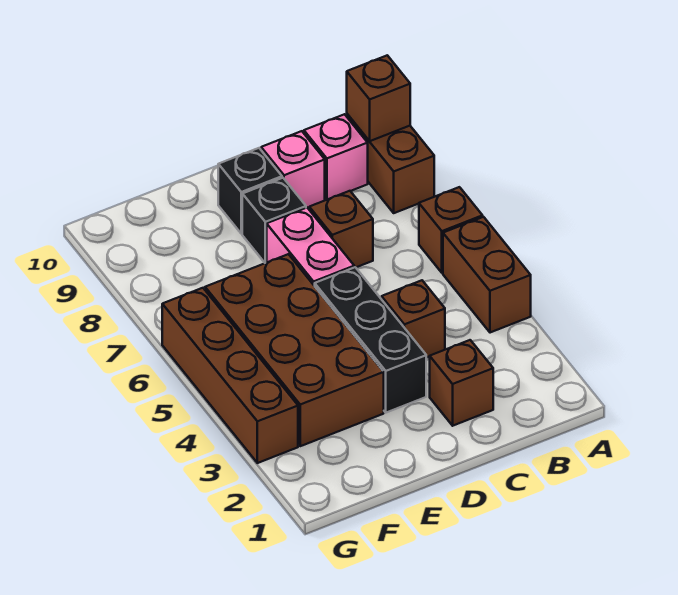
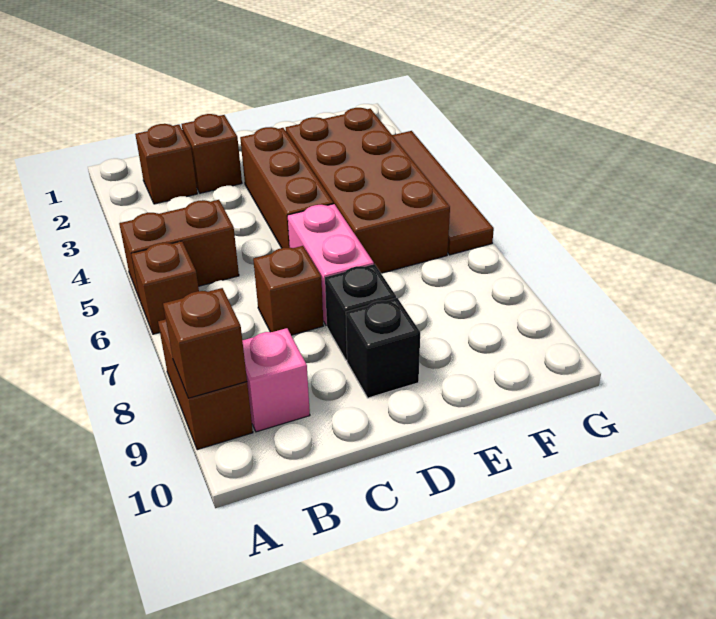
brown 1x2 brick [443,217,531,333] -> brown 1x2 brick turned to [119,200,239,299]
brown 1x1 brick [382,280,445,358] -> brown 1x1 brick moved to [135,124,197,204]
pink 1x1 brick [261,131,325,208] -> none
black 1x3 brick [315,267,426,413] -> brown 1x3 brick [240,127,333,248]
brown 1x4 brick [162,288,298,463] -> brown 1x4 tile [392,131,494,255]

